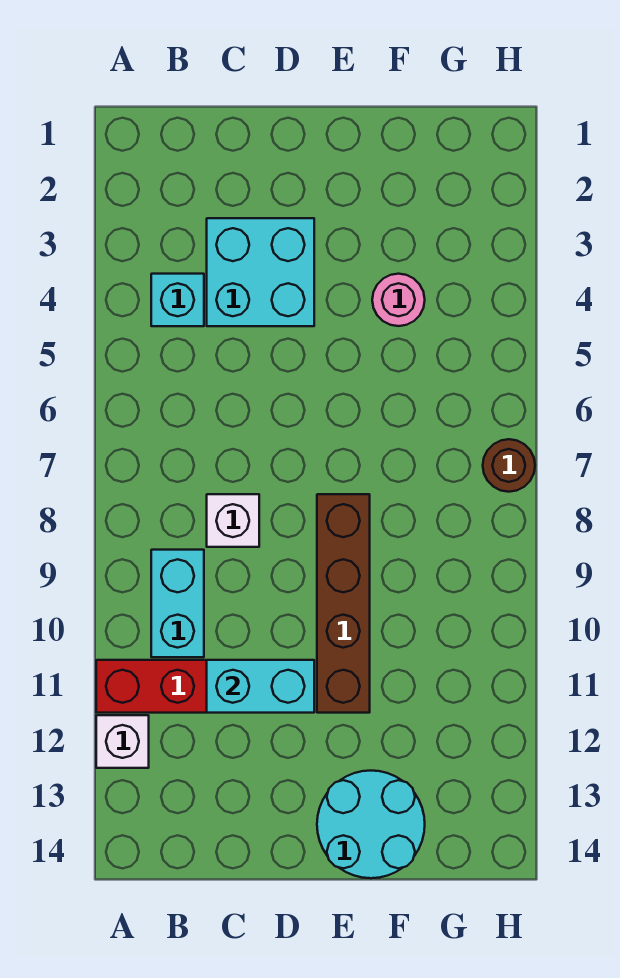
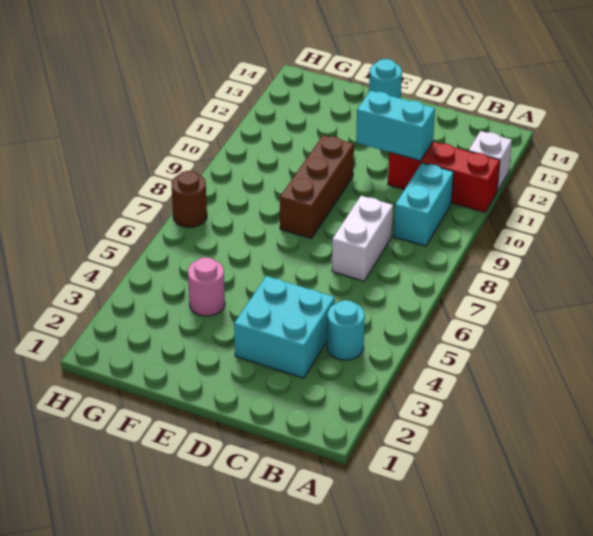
cyan 1x1 brick [151,274,204,326] -> cyan 1x1 round brick [327,300,365,360]
white 1x1 brick [207,494,259,547] -> white 1x2 brick [332,196,393,281]
brown 1x4 brick [317,494,370,713] -> brown 1x3 brick [280,135,354,238]
cyan 2x2 round brick [317,771,425,878] -> cyan 1x1 round brick [369,59,402,98]

